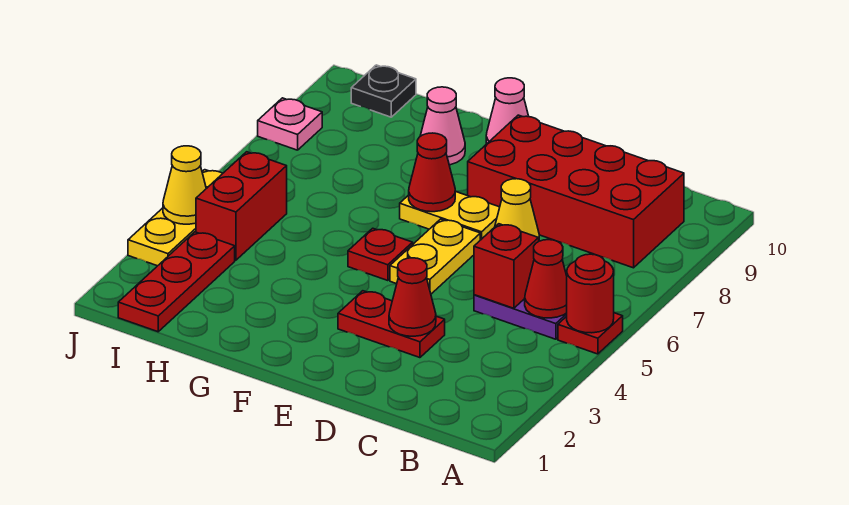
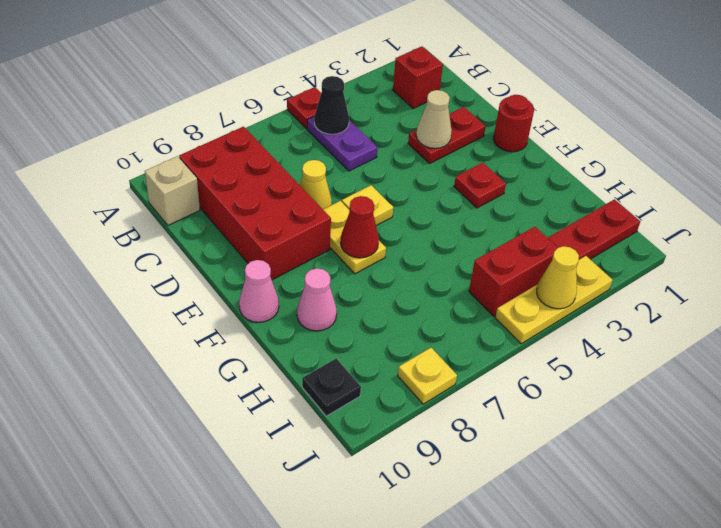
red 1x1 round brick [567,254,614,333] -> red 1x1 round brick moved to [493,95,534,152]
red 1x1 cone [525,240,567,318] -> black 1x1 cone [314,76,349,134]
none -> tan 1x1 brick [145,156,200,225]
red 1x1 brick [474,224,539,308] -> red 1x1 brick moved to [393,46,443,109]
red 1x2 plate [338,291,445,358] -> red 1x2 plate turned to [408,107,486,163]
red 1x1 cone [389,258,436,336] -> tan 1x1 cone [416,90,452,148]
yellow 1x2 plate [390,219,480,294] -> yellow 1x1 plate [342,185,393,226]
red 1x1 plate [348,228,413,281] -> red 1x1 plate moved to [454,163,506,208]
pink 1x1 plate [258,98,322,150] -> yellow 1x1 plate [398,348,457,404]

